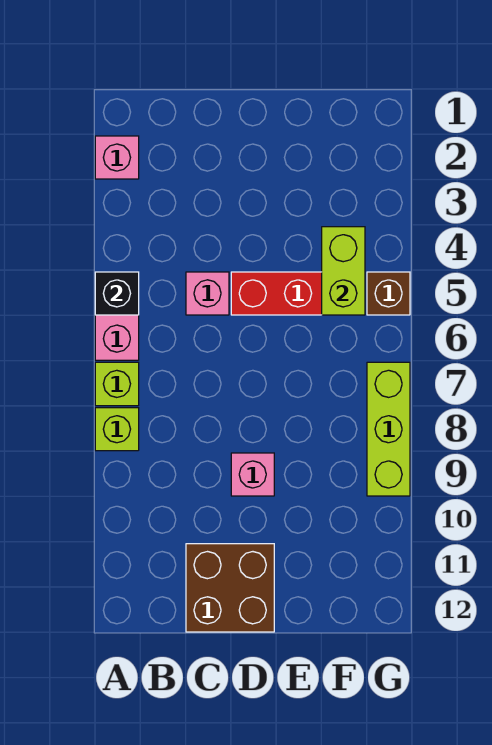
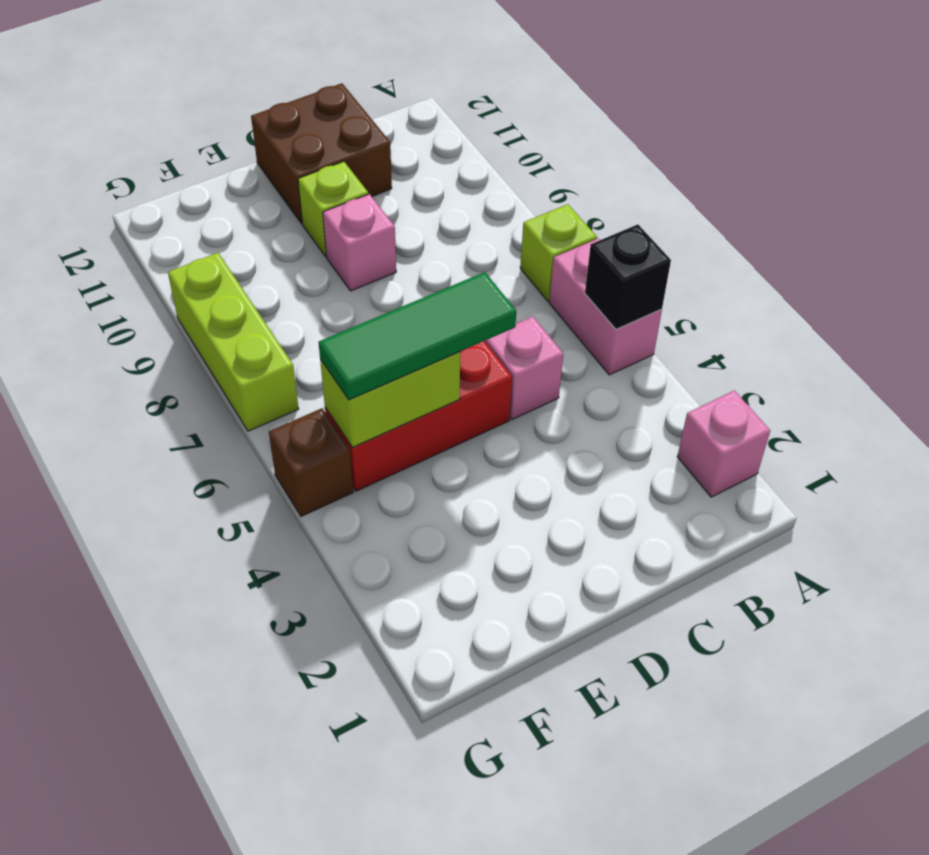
lime 1x1 brick [95,408,139,451] -> lime 1x1 brick moved to [298,161,368,257]
none -> green 1x3 tile [319,272,516,400]
lime 1x2 brick [322,227,365,315] -> lime 1x2 brick turned to [320,352,460,447]

